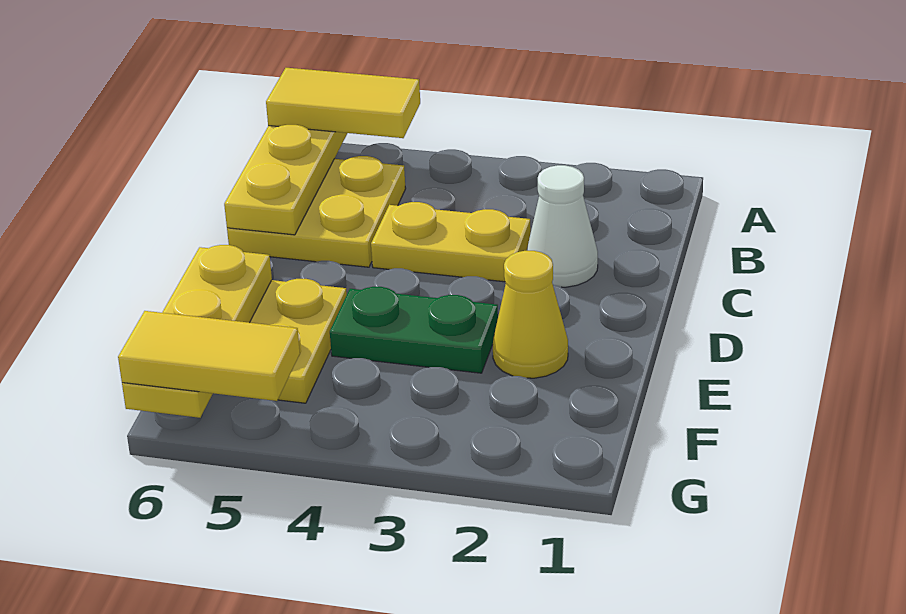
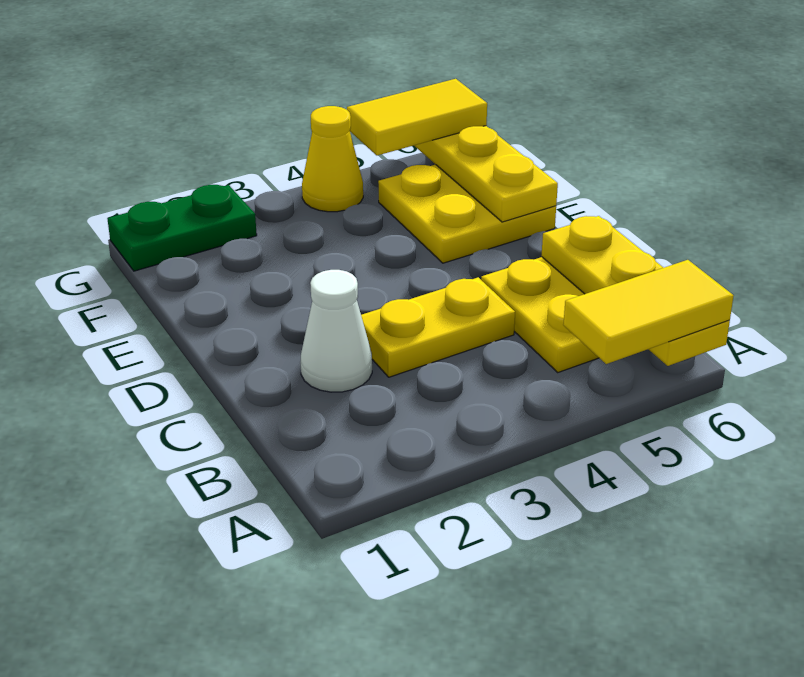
yellow 1x1 cone [493,251,568,378] -> yellow 1x1 cone moved to [302,106,363,212]
green 1x2 plate [330,287,498,373] -> green 1x2 plate moved to [107,185,257,271]

